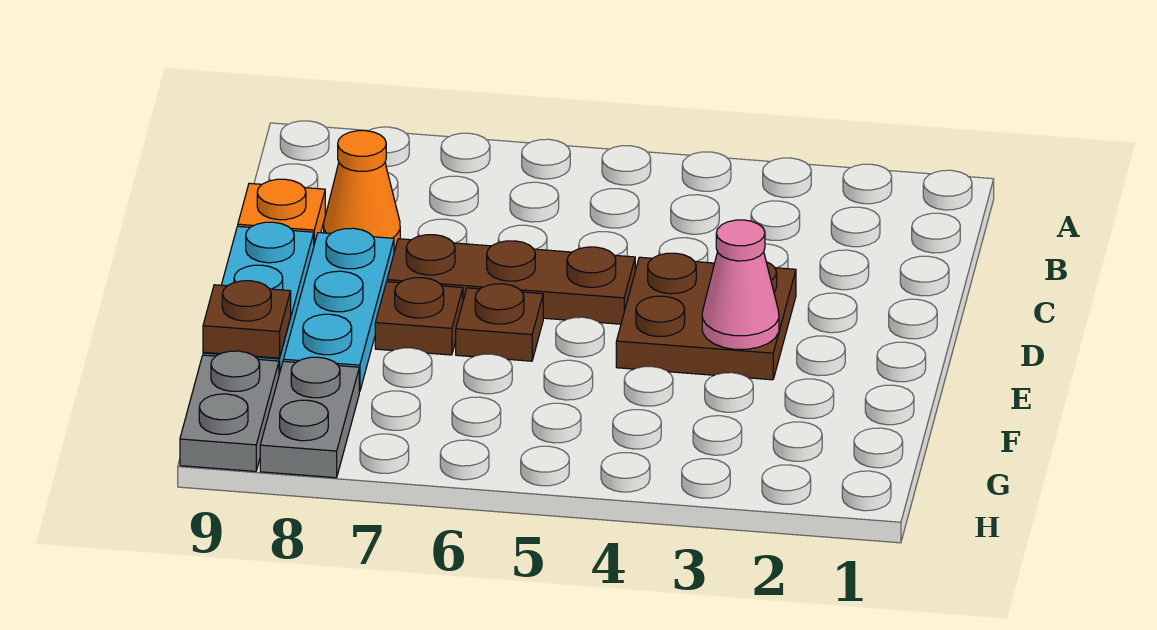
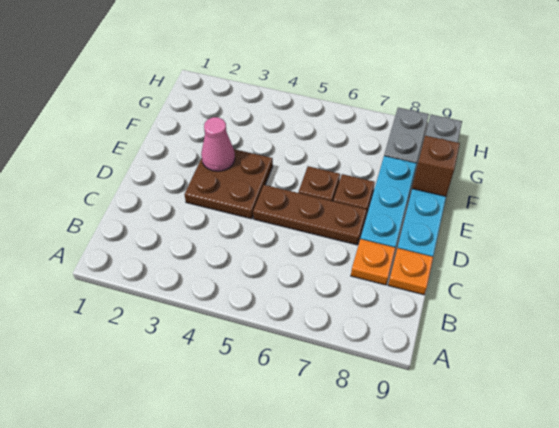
orange 1x1 cone [324,131,400,250] -> orange 1x1 plate [351,239,395,285]
brown 1x1 plate [203,281,291,358] -> brown 1x1 brick [412,136,460,196]

